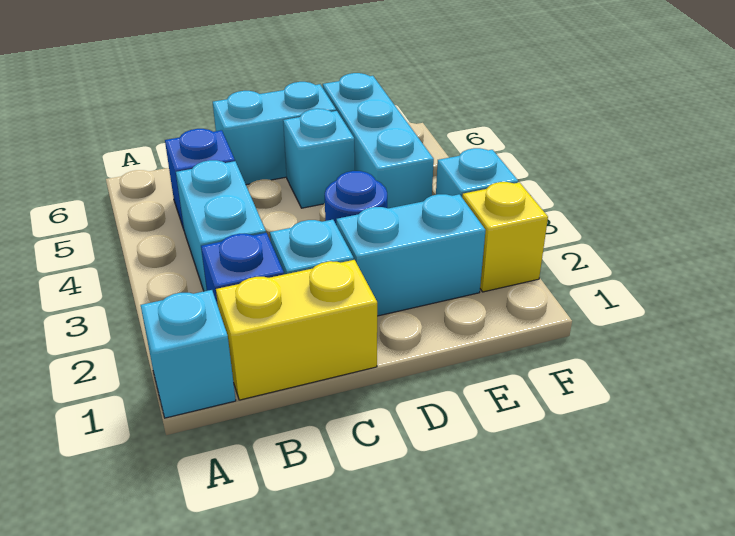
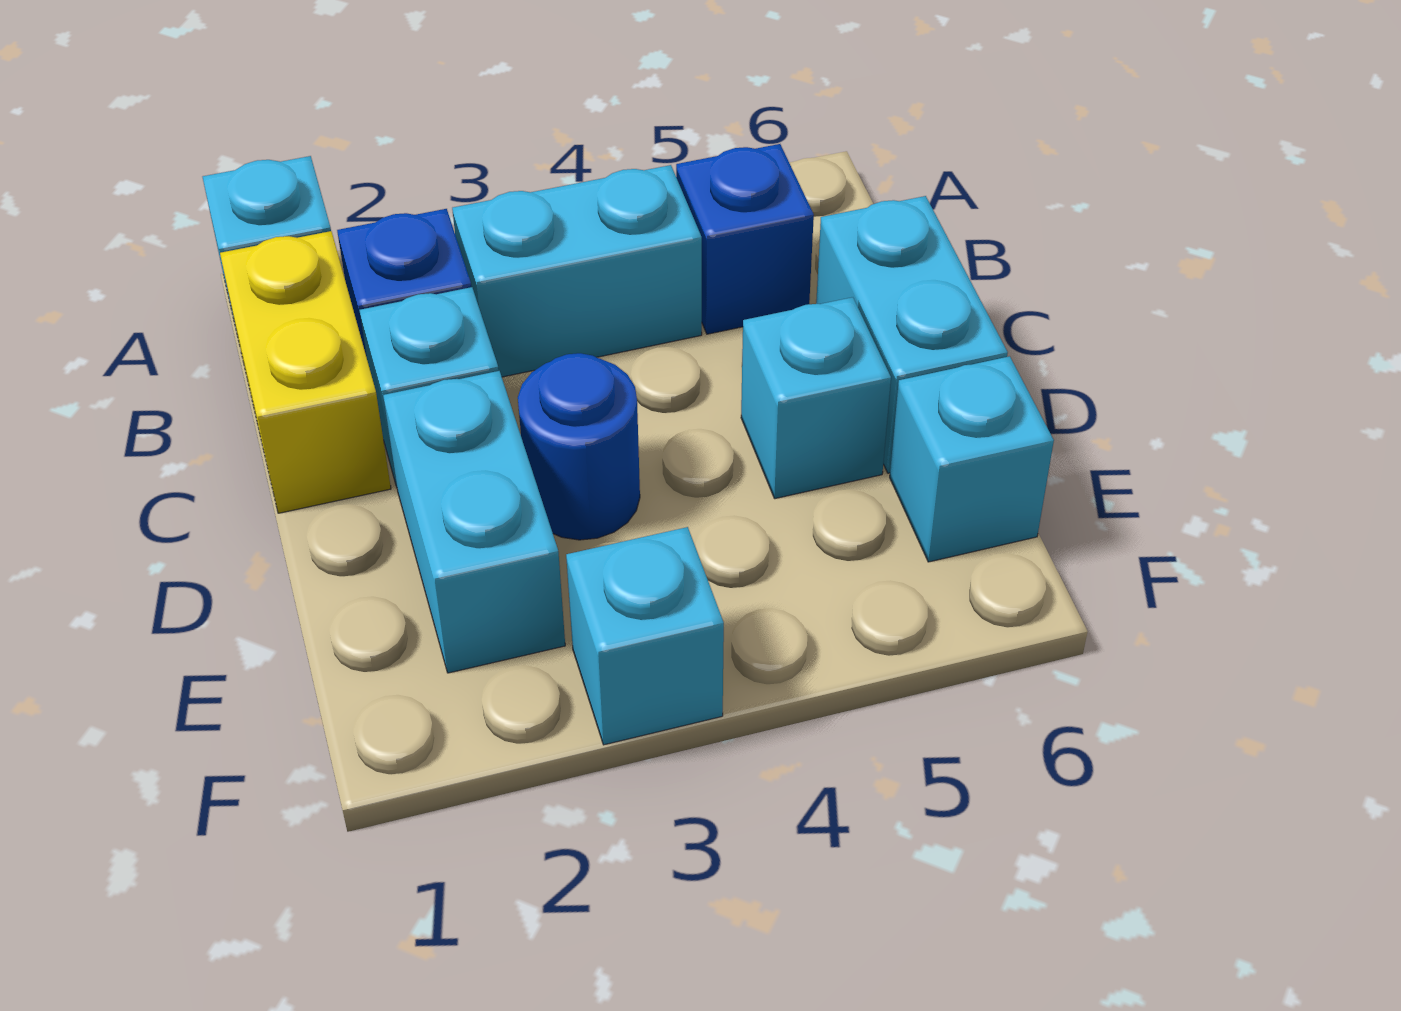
cyan 1x3 brick [323,73,434,208] -> cyan 1x1 brick [890,356,1054,562]
yellow 1x1 brick [462,182,548,292] -> none

